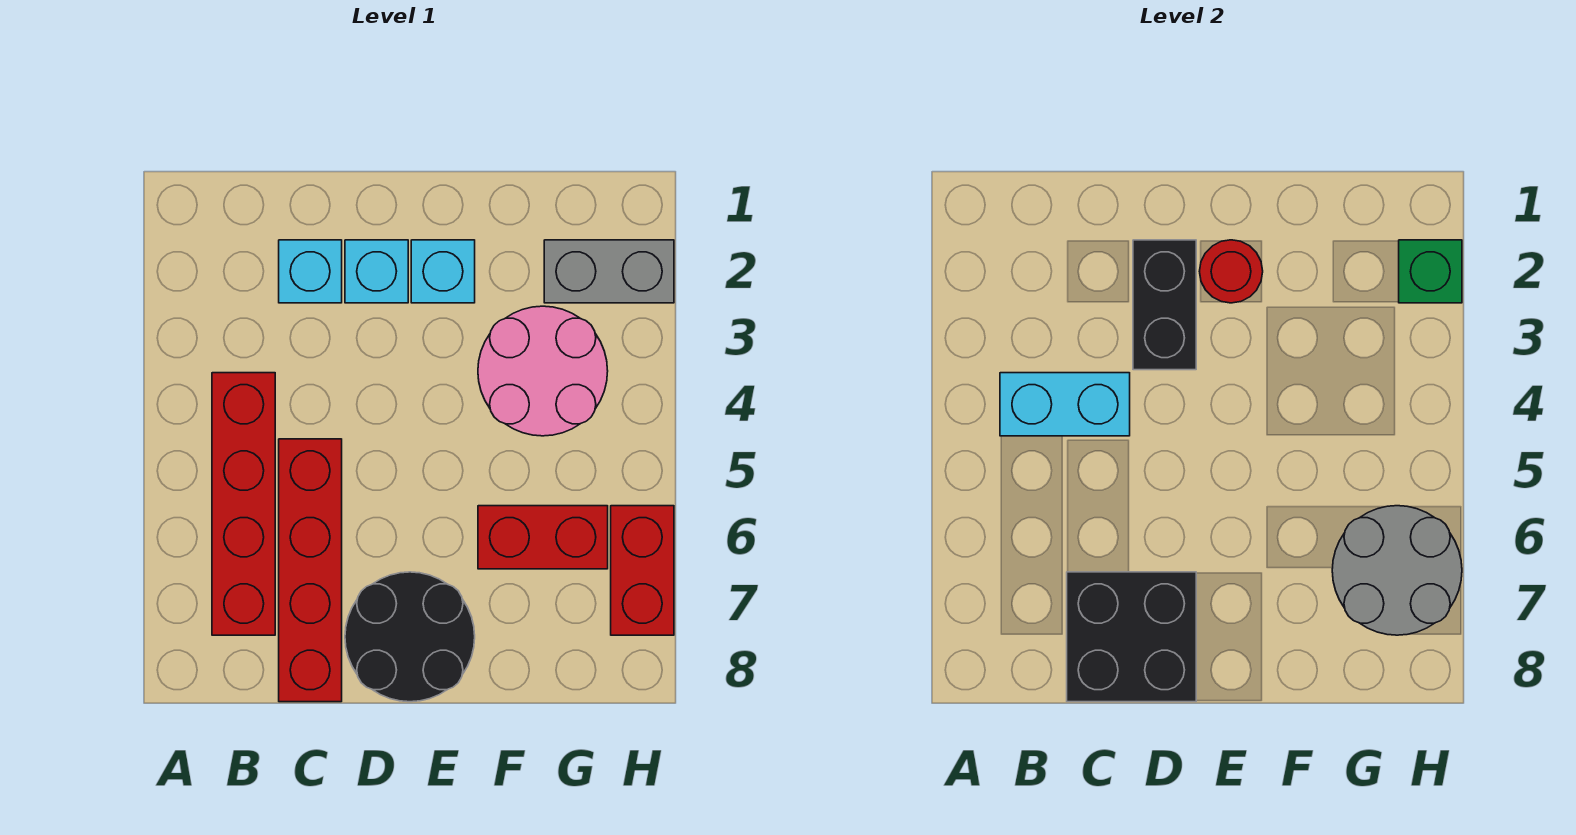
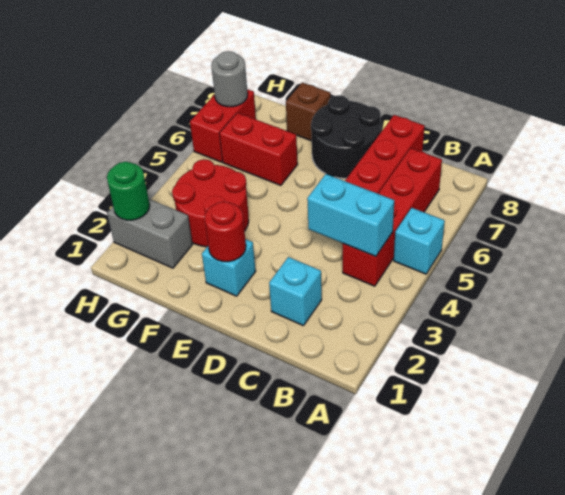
black 2x2 brick [1067,572,1196,702] -> none
cyan 1x1 brick [345,240,408,303] -> cyan 1x1 brick moved to [394,208,445,274]
black 1x2 brick [1133,240,1196,370] -> none
pink 2x2 round brick [478,306,608,436] -> red 2x2 round brick [172,159,249,247]
none -> brown 1x1 brick [286,83,331,141]
grey 2x2 round brick [1332,506,1462,635] -> grey 1x1 round brick [211,51,248,107]
green 1x1 brick [1399,240,1462,303] -> green 1x1 round brick [107,162,150,220]

